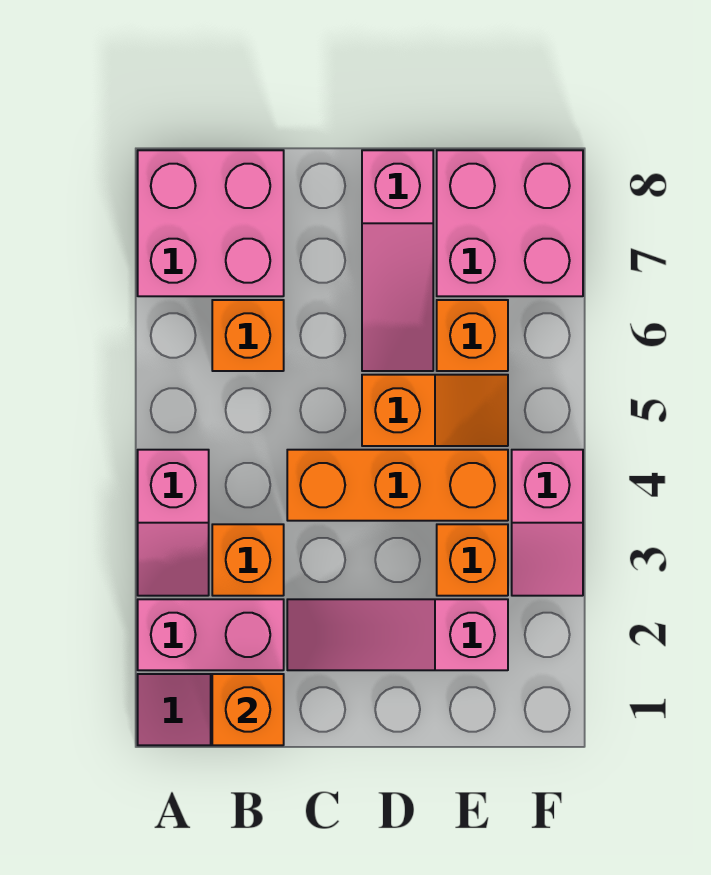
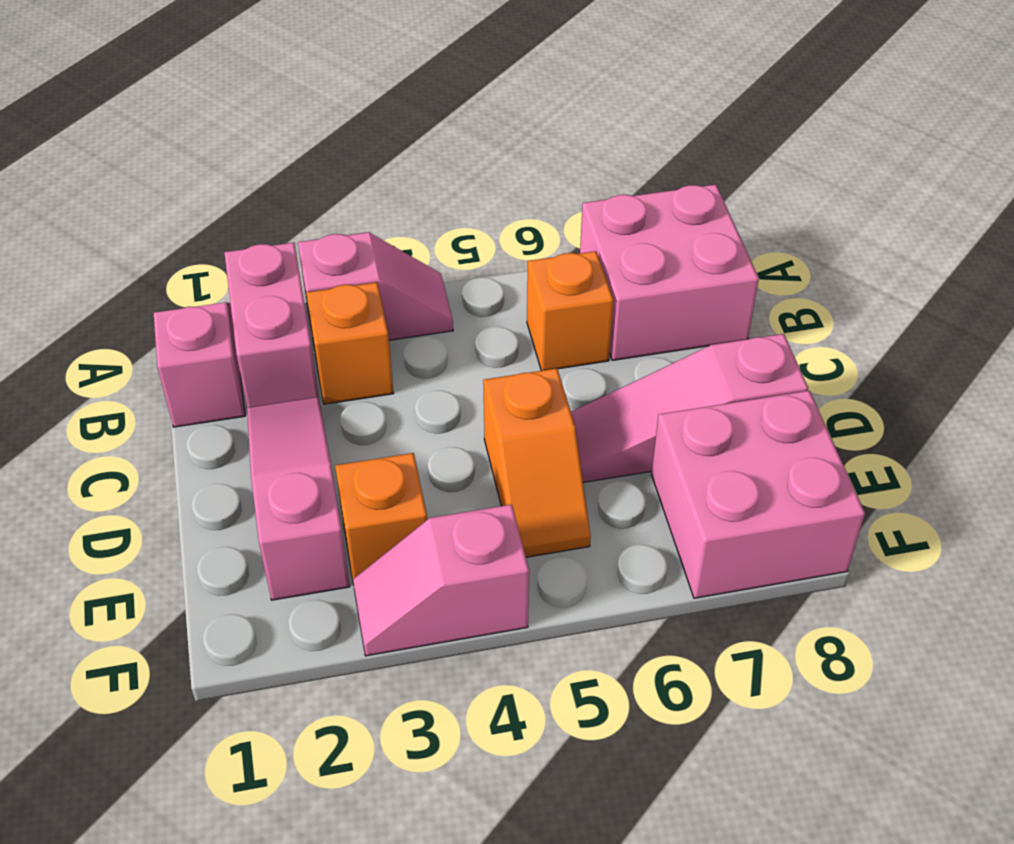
pink 1x2 slope [138,450,209,596] -> pink 1x2 slope turned to [298,232,453,344]
orange 1x1 brick [212,674,284,745] -> none
orange 1x3 brick [287,450,508,521] -> none
orange 1x1 brick [437,300,508,371] -> none

